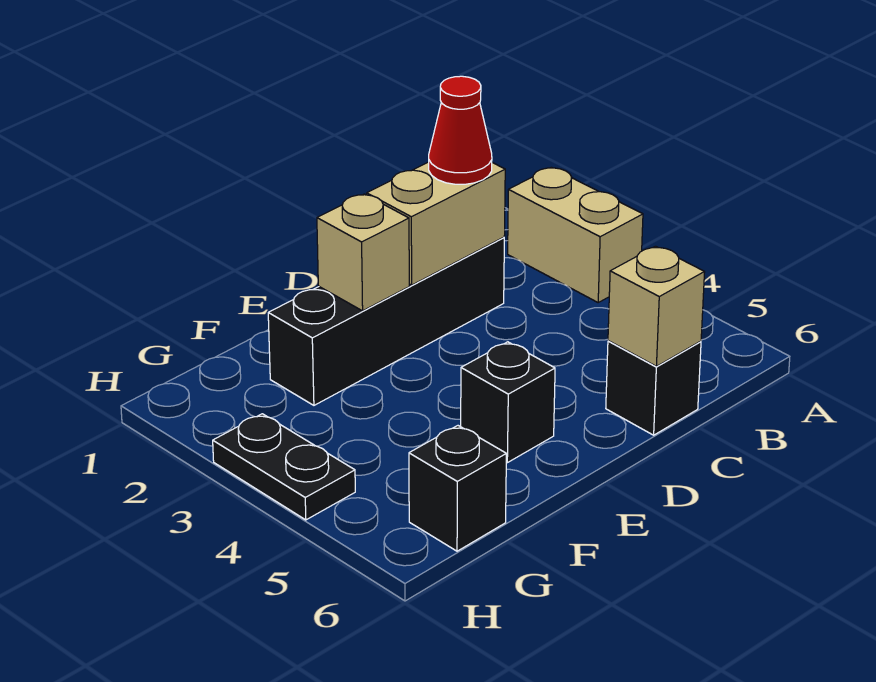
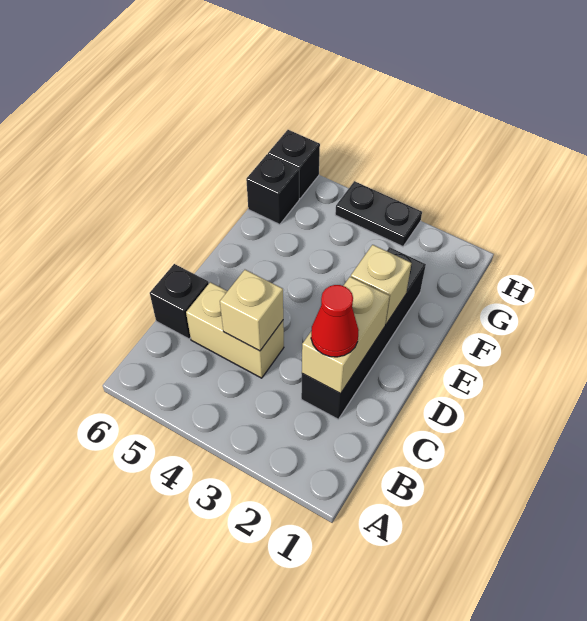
tan 1x2 brick [508,167,643,302] -> tan 1x2 brick moved to [186,282,284,378]
tan 1x1 brick [608,246,705,366] -> tan 1x1 brick moved to [220,270,283,351]
black 1x1 brick [461,342,555,463] -> black 1x1 brick moved to [268,130,320,199]

